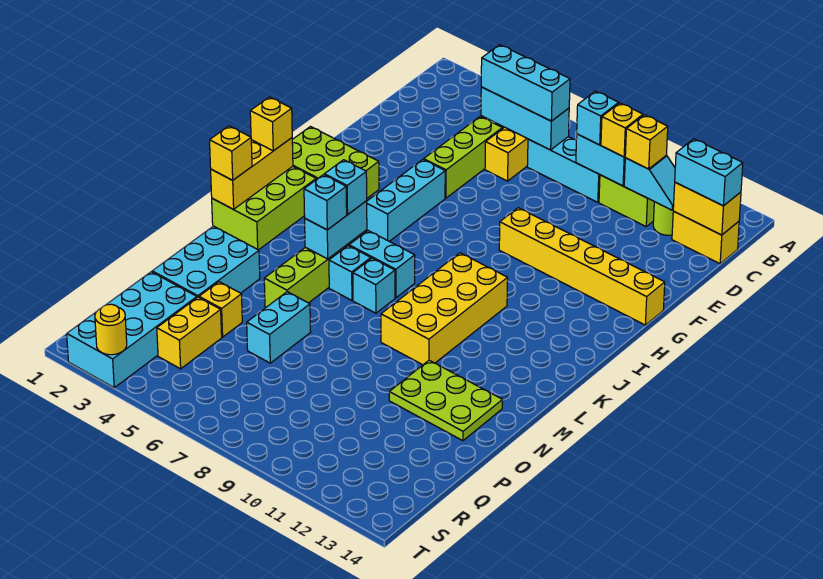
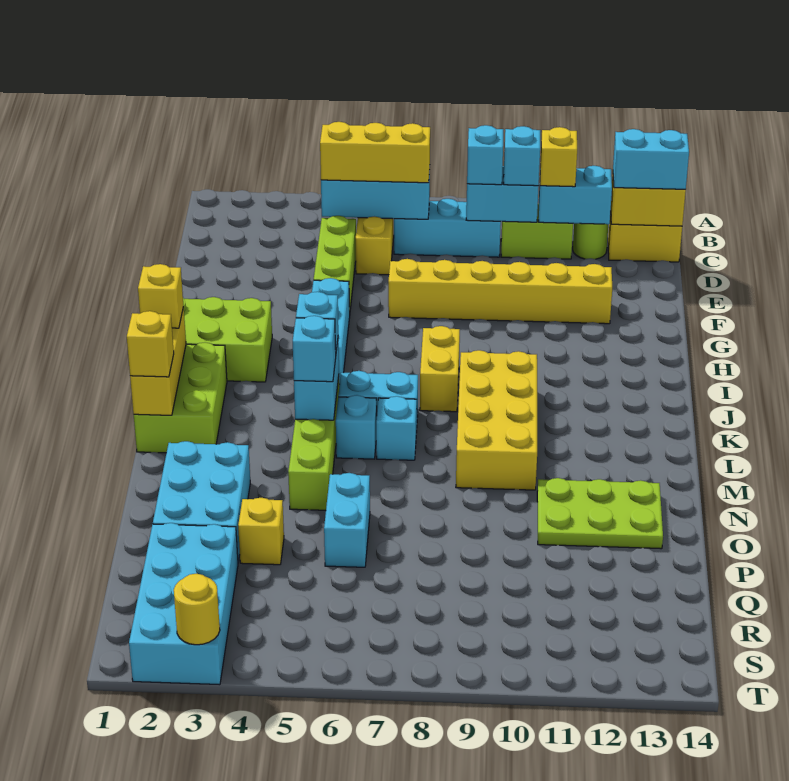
cyan 1x3 brick [481,45,570,121] -> yellow 1x3 brick [320,122,430,183]
yellow 1x1 brick [601,103,643,157] -> cyan 1x1 brick [504,126,540,186]
cyan 1x2 slope [624,155,675,210] -> cyan 1x2 brick [539,166,612,224]
yellow 1x6 brick [499,208,665,325] -> yellow 1x6 brick moved to [388,259,612,324]
yellow 1x2 brick [157,297,222,369] -> yellow 1x2 brick moved to [420,326,460,412]

